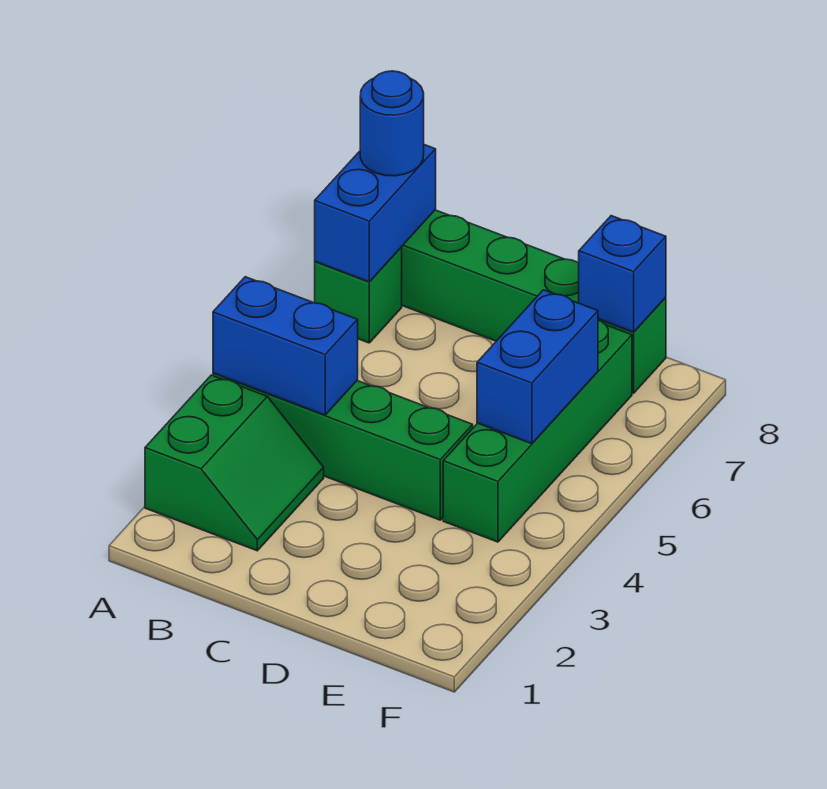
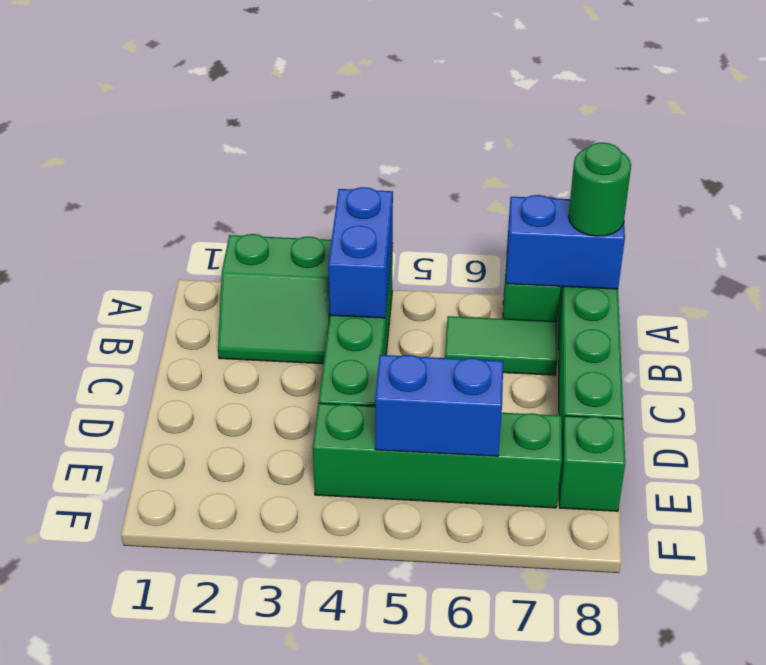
blue 1x1 round brick [360,71,424,176] -> green 1x1 round brick [568,143,631,236]
none -> green 1x2 tile [445,316,557,375]
blue 1x1 brick [579,216,666,332] -> none

